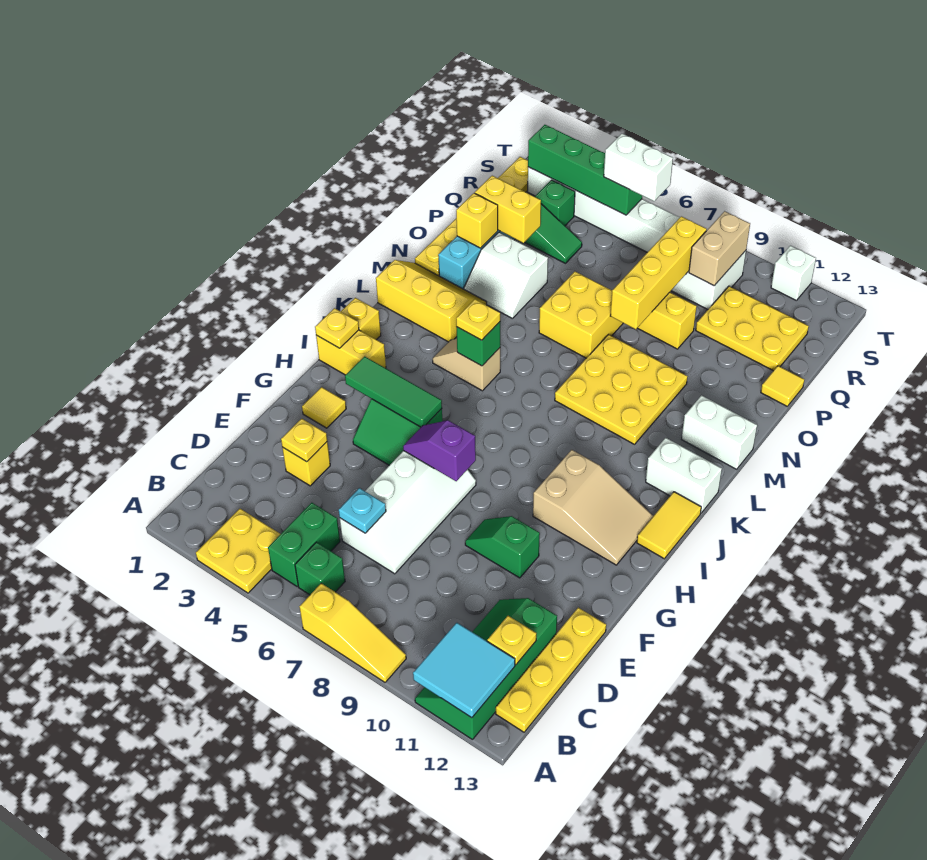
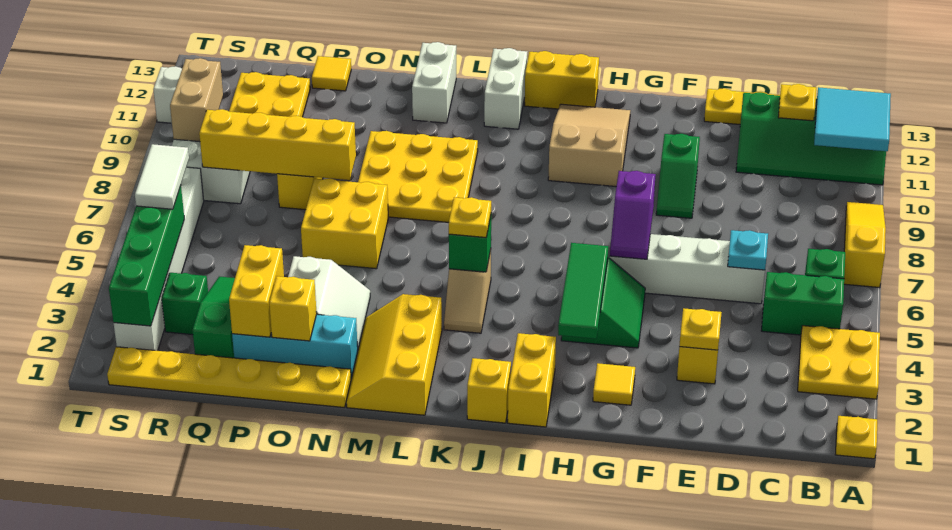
yellow 1x1 plate [315,308,359,348] -> yellow 1x1 plate moved to [835,416,877,459]
yellow 1x2 tile [637,492,701,559] -> yellow 1x2 brick [525,51,599,109]
tan 1x2 brick [689,211,750,286] -> tan 1x2 brick turned to [170,58,223,142]
white 1x2 brick [604,134,673,201] -> white 1x2 tile [135,144,189,209]

